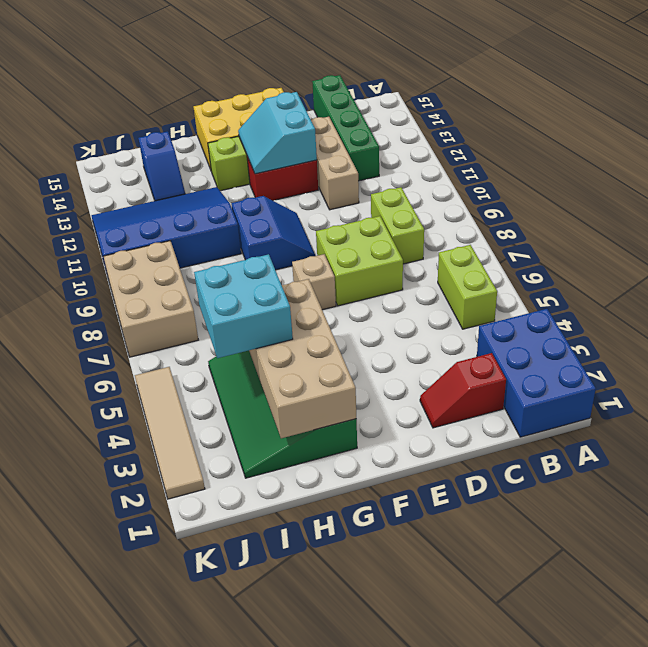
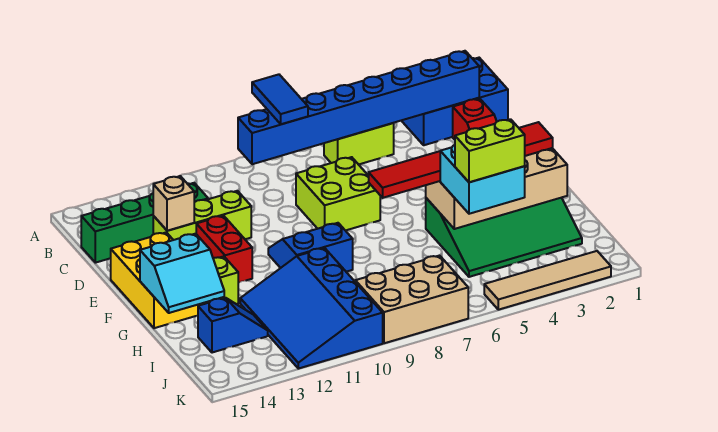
none -> blue 1x2 tile [252,74,308,124]
none -> blue 1x8 brick [238,51,479,164]
lime 1x2 brick [371,187,424,264] -> lime 1x2 brick moved to [455,119,525,182]
tan 1x3 brick [311,117,359,210] -> lime 1x3 brick [153,191,251,240]
cyan 2x2 slope [238,92,317,174] -> cyan 2x2 slope moved to [140,234,224,313]
tan 1x1 brick [292,254,336,310] -> tan 1x1 brick moved to [153,176,194,231]
none -> red 1x6 tile [369,122,553,198]

